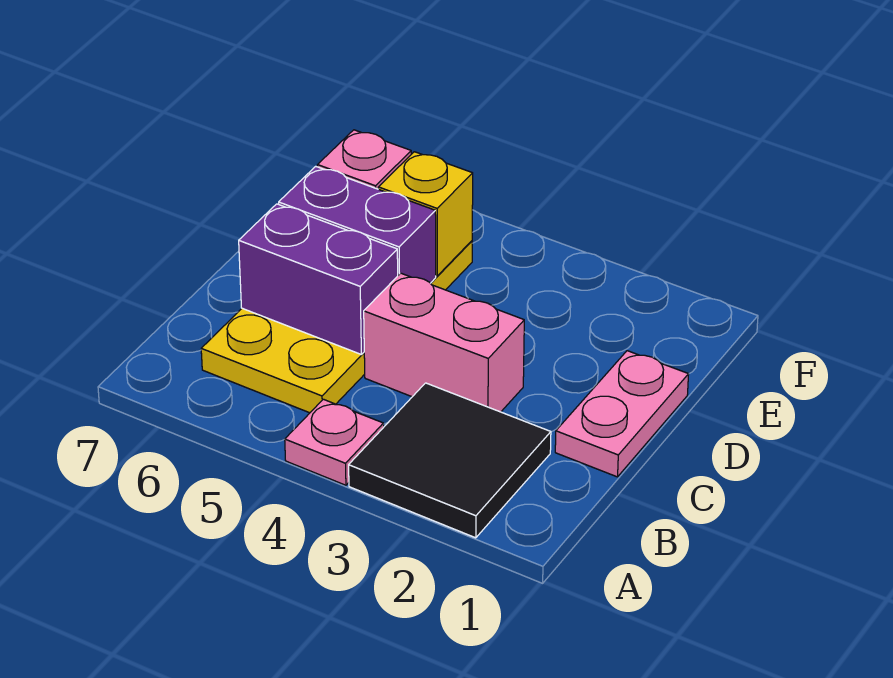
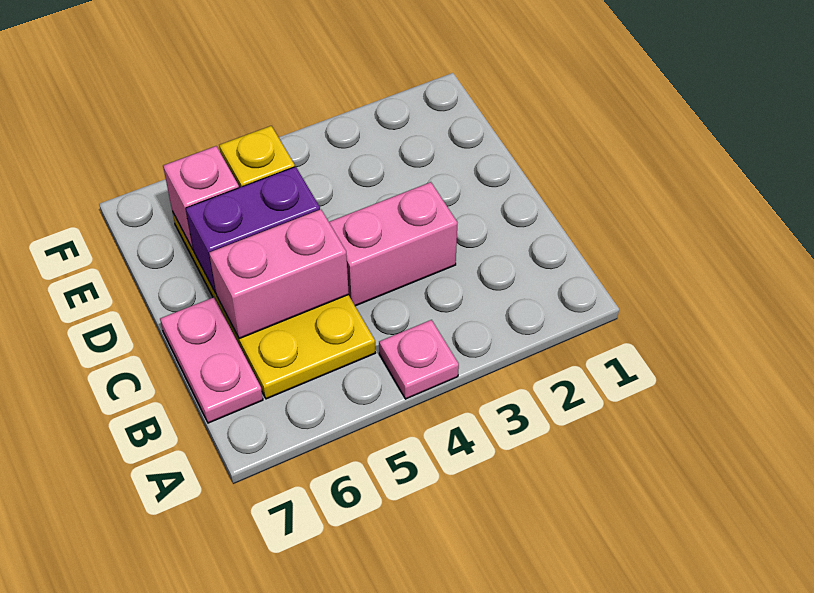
black 2x2 tile [349,383,551,538] -> none
pink 1x2 plate [555,351,689,477] -> pink 1x2 plate moved to [160,297,263,423]
purple 1x2 brick [239,204,398,354] -> pink 1x2 brick [209,209,349,339]

